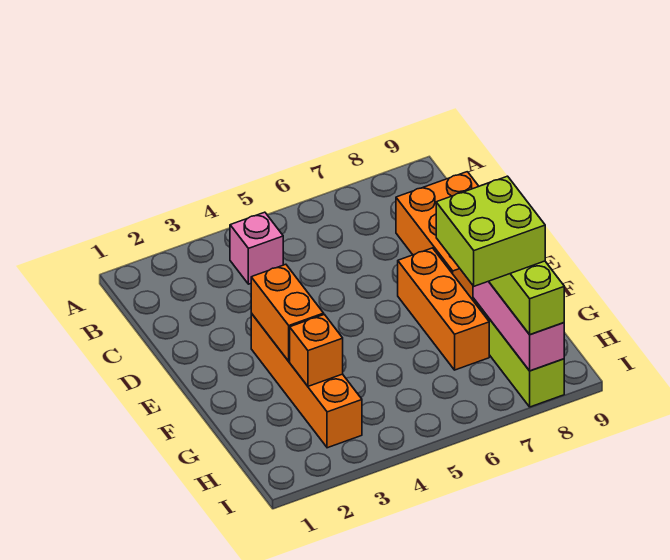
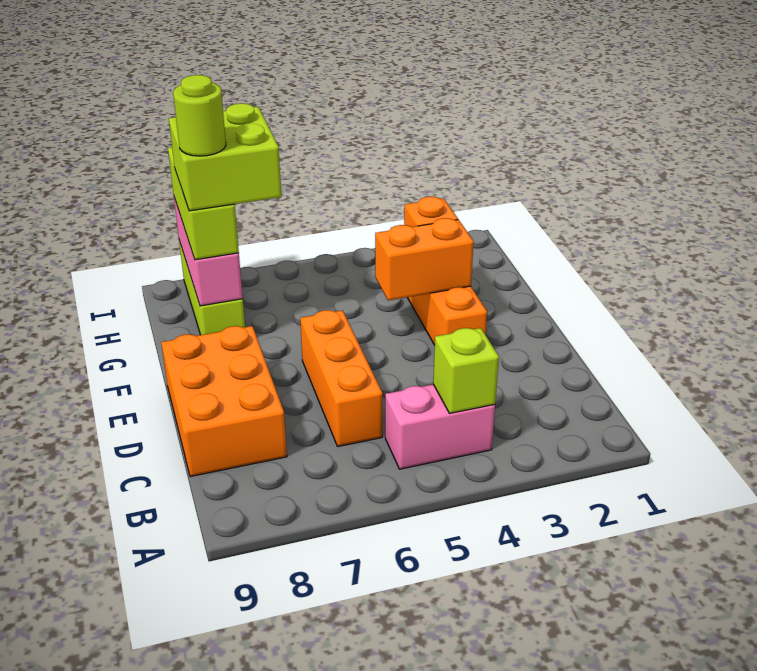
pink 1x1 brick [230,212,283,284] -> pink 1x2 brick [385,384,495,469]
none -> lime 1x1 brick [433,328,499,414]
orange 1x2 brick [251,264,324,361] -> orange 1x2 brick turned to [375,218,474,301]
orange 1x3 brick [398,248,489,370] -> orange 1x3 brick moved to [300,310,382,446]
none -> lime 1x1 round brick [173,75,226,156]

